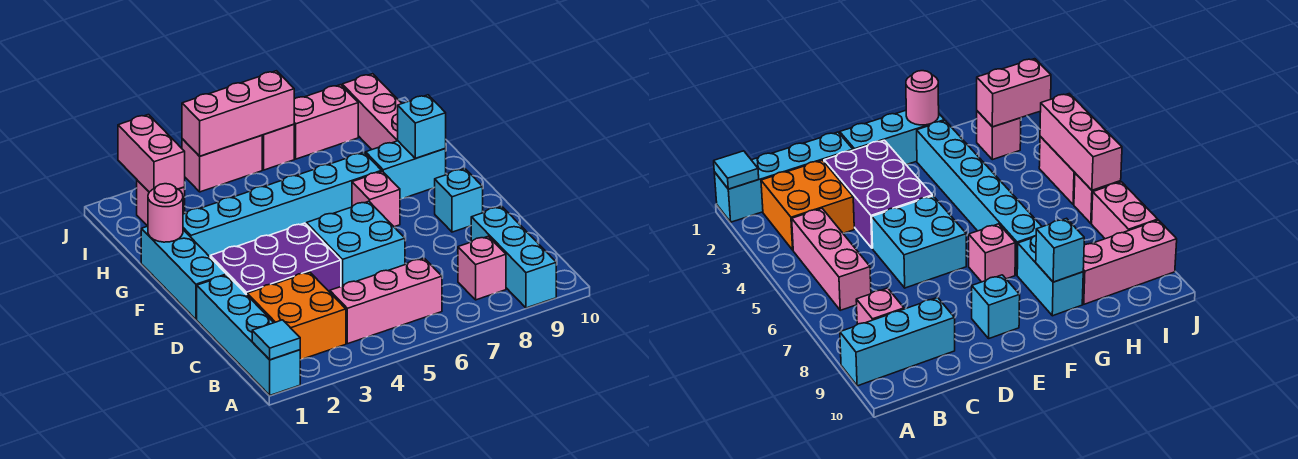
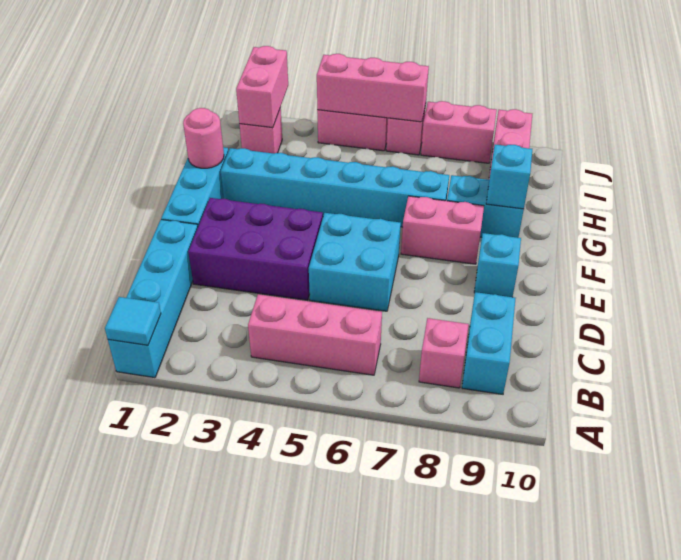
cyan 1x3 brick [471,207,556,308] -> cyan 1x2 brick [462,292,516,394]
orange 2x2 brick [247,272,346,360] -> none
pink 1x1 brick [352,171,400,227] -> pink 1x2 brick [401,196,484,264]

